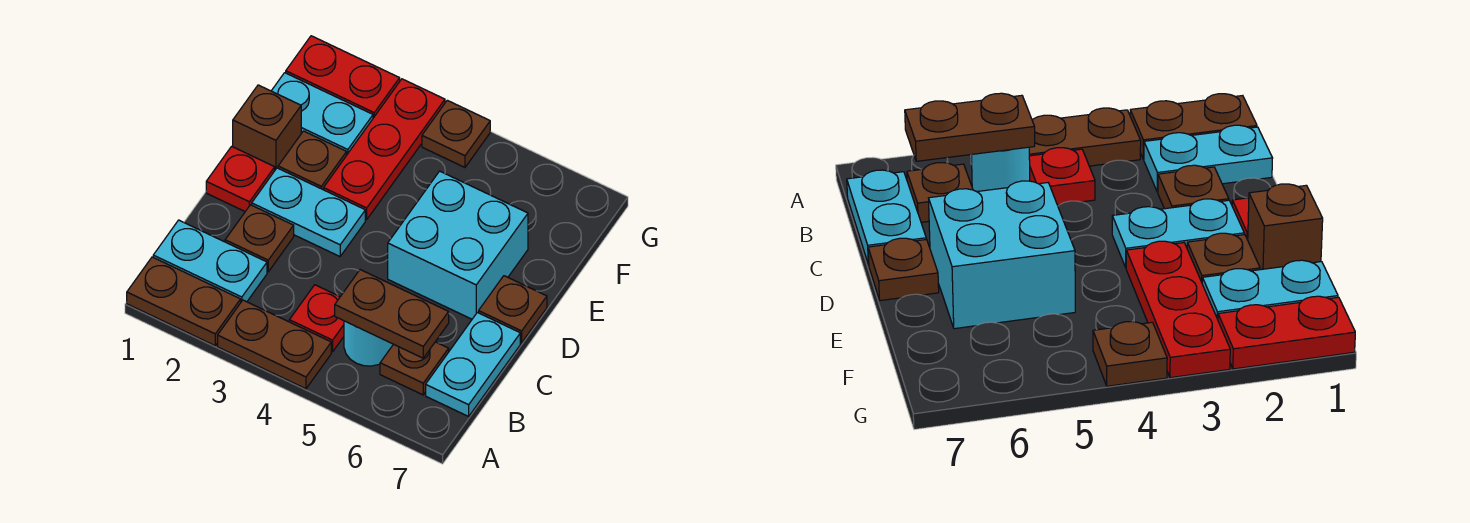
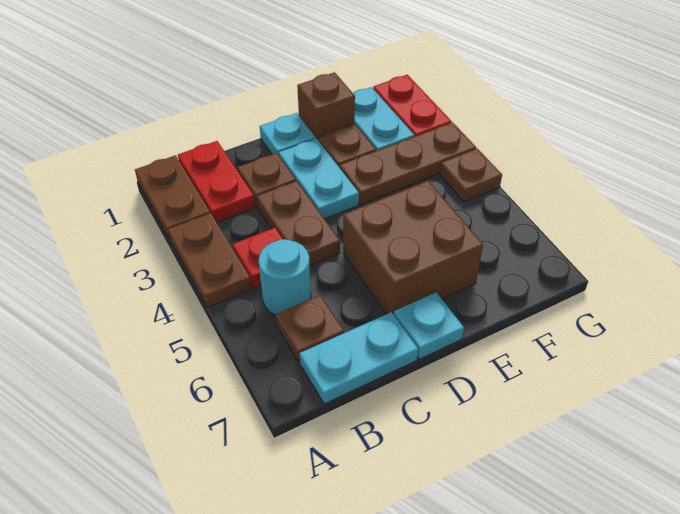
cyan 1x2 plate [153,220,267,302] -> red 1x2 plate [178,141,255,222]
brown 1x2 plate [335,270,449,358] -> brown 1x2 plate moved to [257,181,340,265]
red 1x1 plate [206,146,275,211] -> cyan 1x1 plate [260,113,316,155]
cyan 2x2 brick [388,171,528,319] -> brown 2x2 brick [343,181,483,314]
brown 1x1 plate [479,276,547,343] -> cyan 1x1 plate [394,292,464,359]
red 1x3 plate [324,79,445,220] -> brown 1x3 plate [340,122,476,204]

